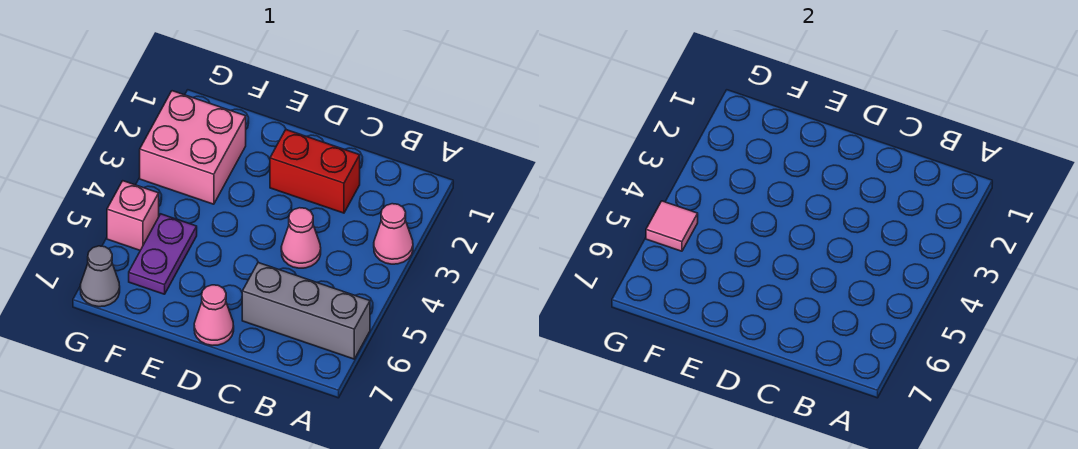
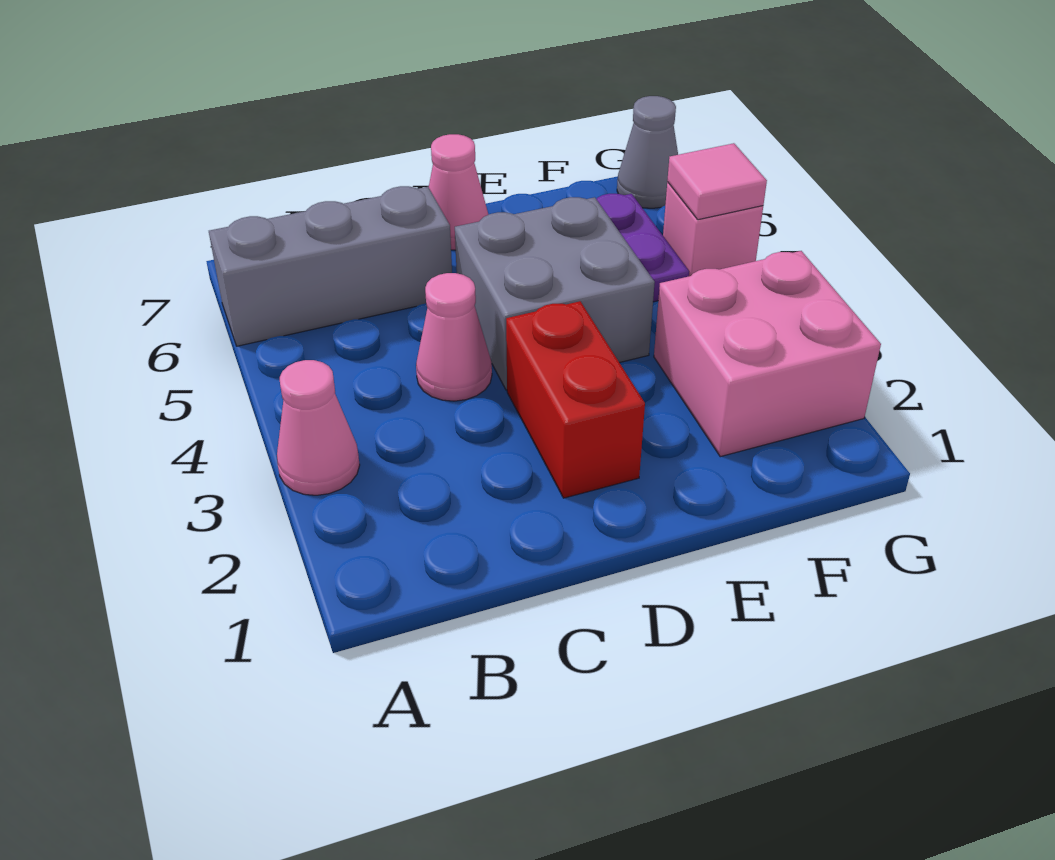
red 1x2 brick [270,130,360,213] -> red 1x2 brick turned to [506,301,645,498]
none -> grey 2x2 brick [455,197,655,390]

